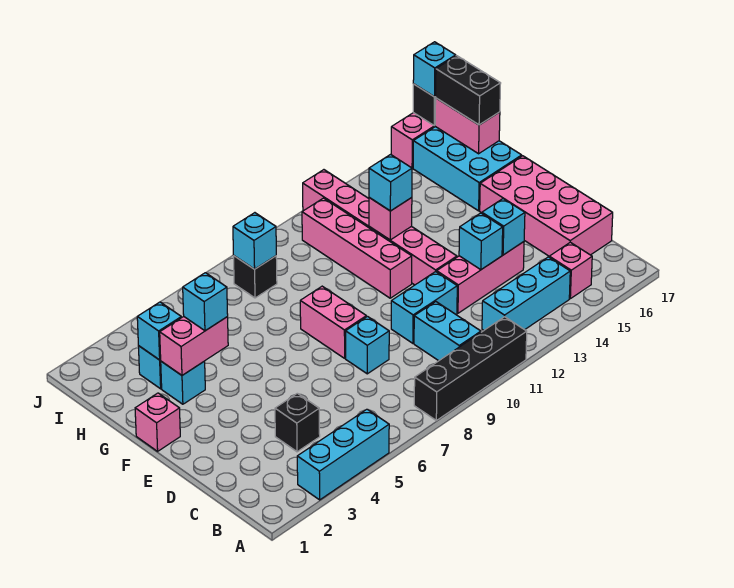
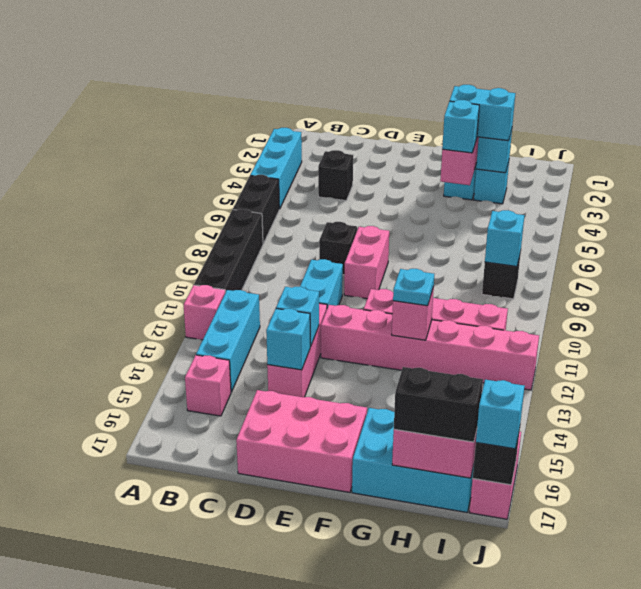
none -> black 1x2 brick [233,175,279,244]
cyan 1x2 brick [414,302,481,361] -> cyan 1x2 brick moved to [450,85,515,141]
pink 2x4 brick [480,156,613,256] -> pink 2x3 brick [236,390,367,493]
cyan 1x1 brick [346,317,389,374] -> black 1x1 brick [319,222,357,275]
pink 1x2 brick [300,286,366,358] -> pink 1x2 brick turned to [344,226,389,299]
pink 1x1 brick [135,393,180,451] -> pink 1x1 brick moved to [184,285,225,340]
cyan 1x1 brick [369,155,412,211] -> cyan 1x1 plate [393,269,434,306]

